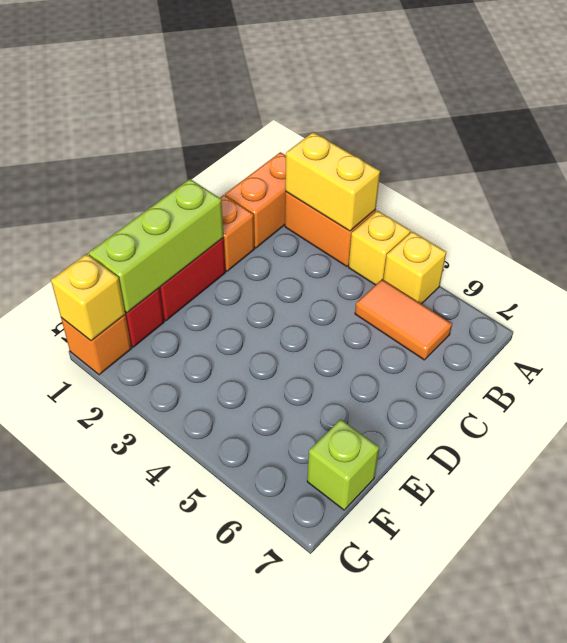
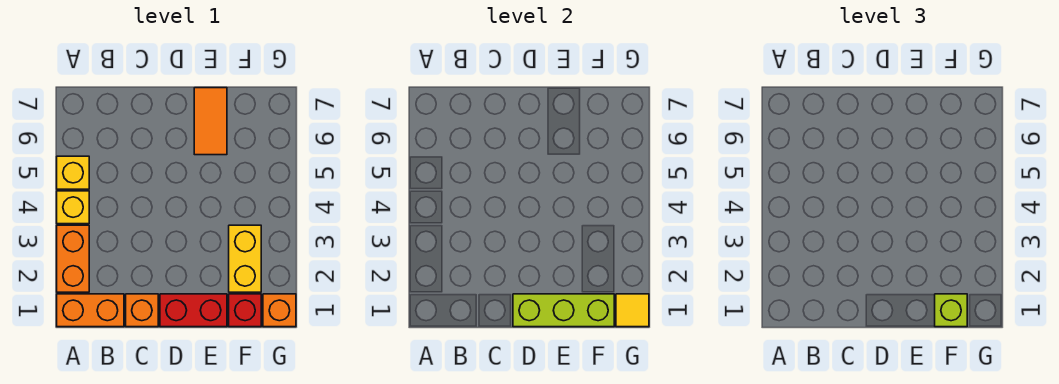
yellow 1x2 brick [285,132,380,231] -> yellow 1x2 brick moved to [229,225,261,292]
orange 1x2 tile [355,280,452,360] -> orange 1x2 tile moved to [194,88,227,155]
lime 1x1 brick [307,419,379,510] -> lime 1x1 brick moved to [935,294,967,327]
yellow 1x1 brick [51,254,125,341] -> yellow 1x1 tile [616,294,649,327]

